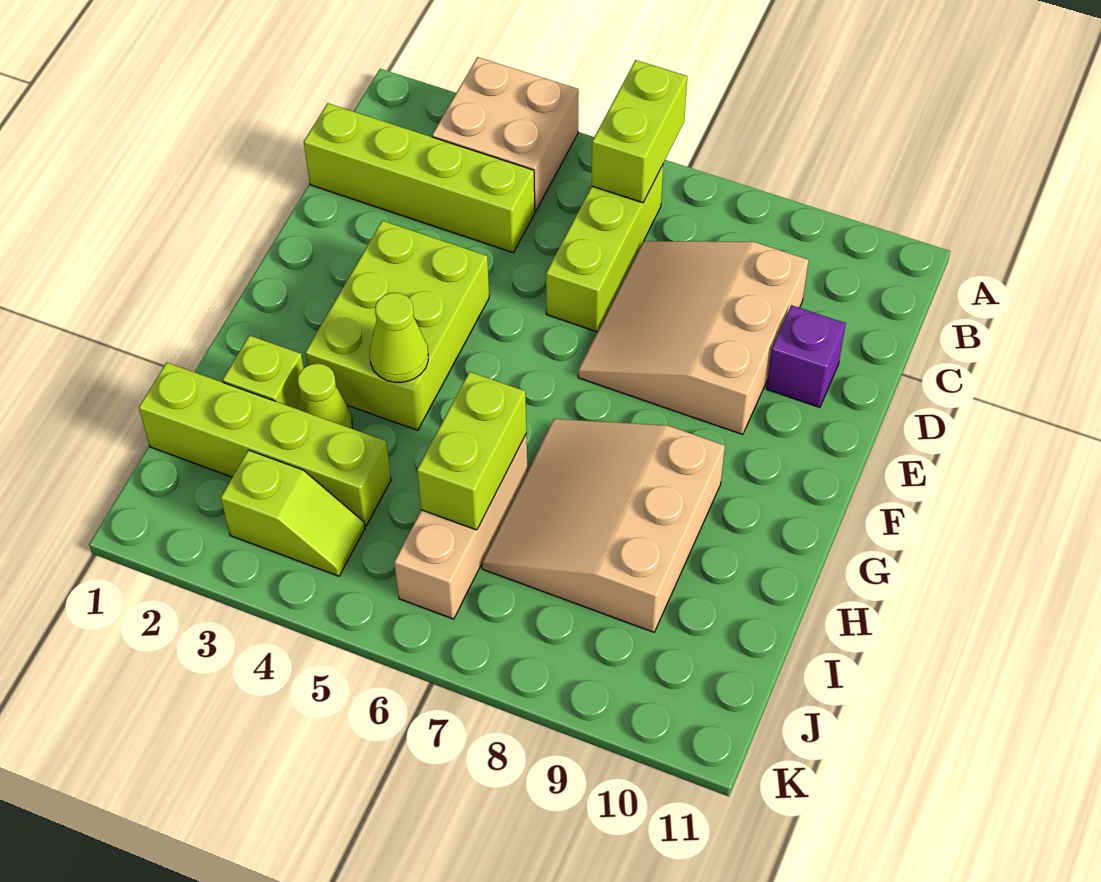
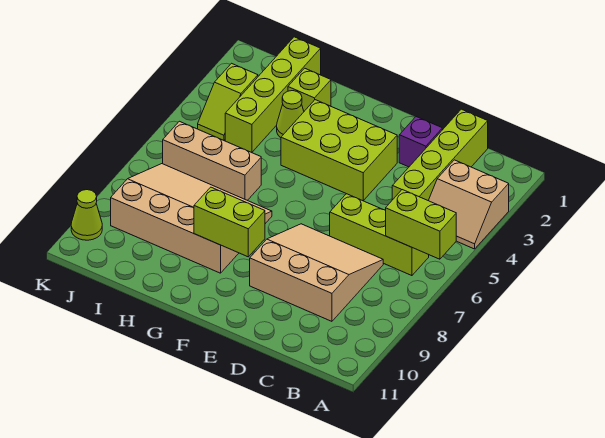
tan 2x2 brick [432,57,579,211] -> tan 2x2 slope [428,160,509,249]
purple 1x1 brick [766,305,846,407] -> purple 1x1 brick moved to [399,117,442,167]
lime 1x1 cone [370,293,428,383] -> lime 1x1 cone moved to [71,190,102,240]
tan 3x3 slope [482,419,725,632] -> tan 3x4 slope [111,164,272,273]
lime 1x2 brick [417,372,527,530] -> lime 1x2 brick moved to [194,187,265,257]

